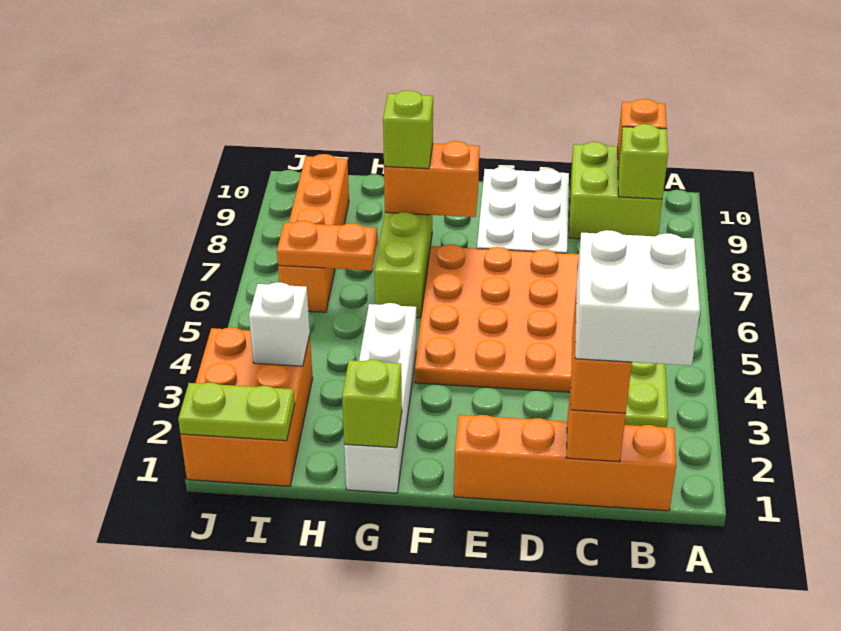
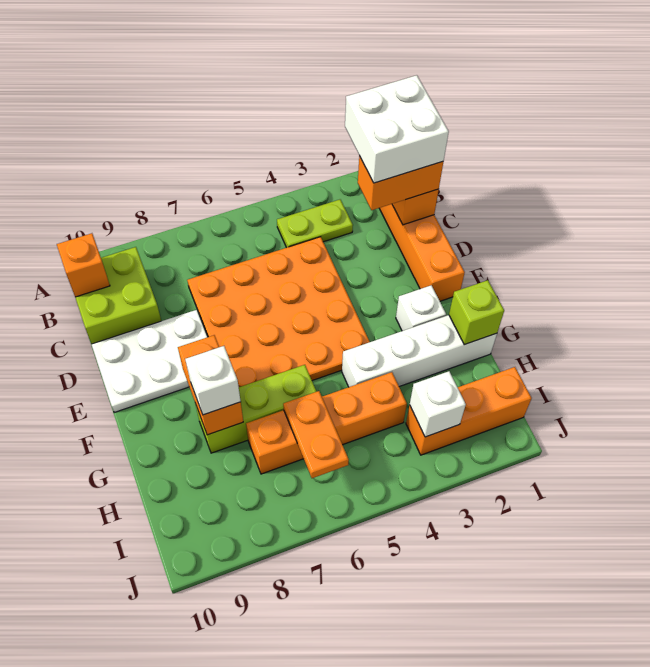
lime 1x1 brick [618,124,668,199] -> none
none -> white 1x1 brick [396,285,446,331]
lime 1x1 brick [383,91,433,169] -> white 1x1 brick [185,346,241,415]
orange 2x3 brick [181,327,313,486] -> orange 1x3 brick [406,367,531,455]
lime 1x2 plate [178,382,295,441] -> none
orange 1x4 brick [278,154,349,312] -> orange 1x4 brick moved to [246,372,407,474]

